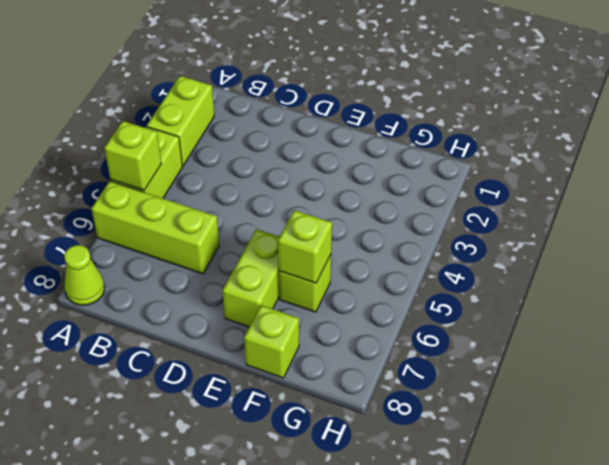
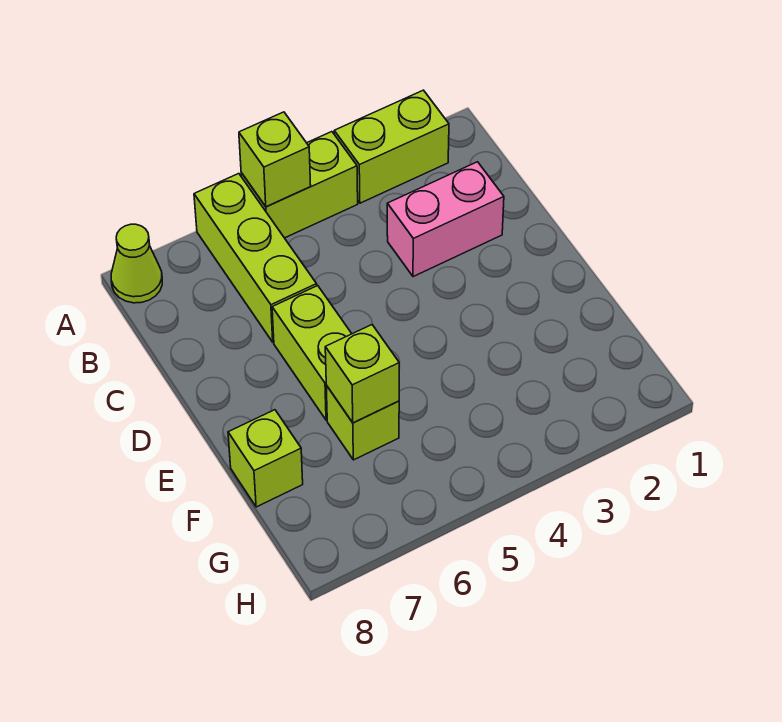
none -> pink 1x2 brick [387,162,504,277]
lime 1x2 brick [222,229,279,327] -> lime 1x2 brick turned to [272,286,352,420]

